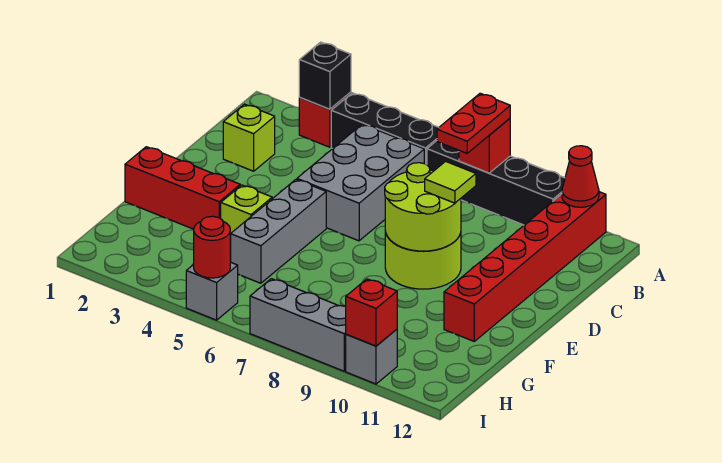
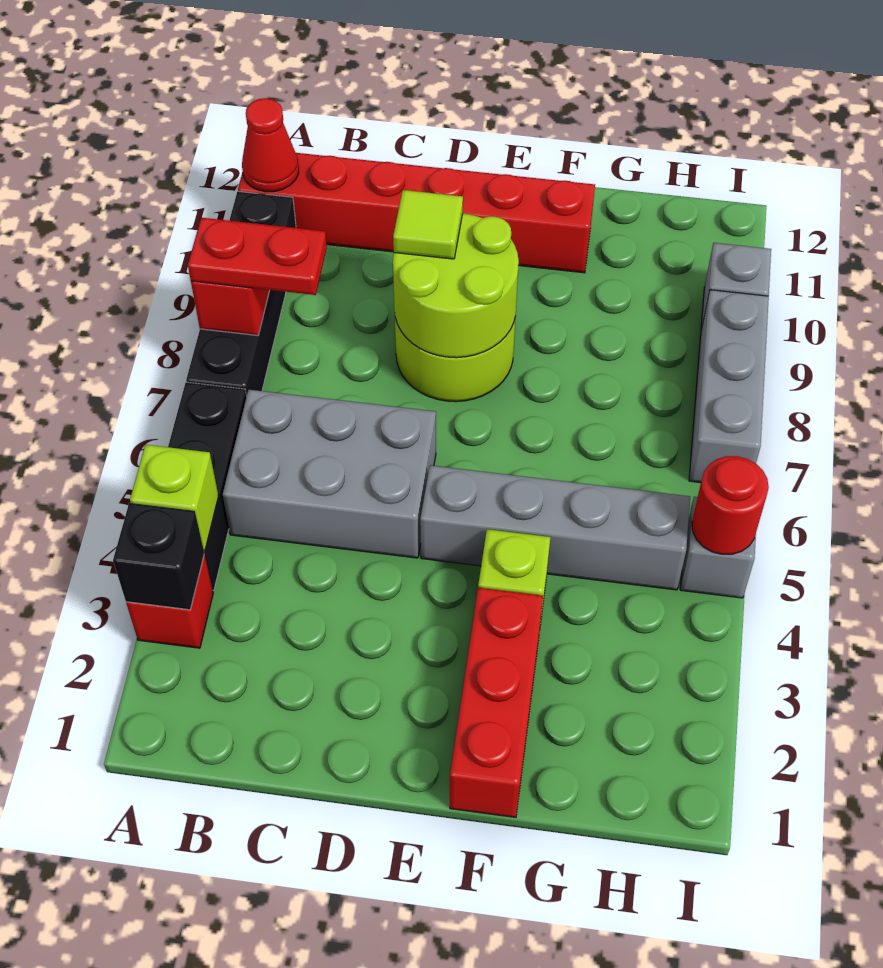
lime 1x1 brick [223,104,275,171] -> lime 1x1 brick moved to [130,445,219,550]
grey 1x3 brick [230,180,326,283] -> grey 1x4 brick [420,465,690,590]
red 1x1 brick [345,279,397,346] -> none

